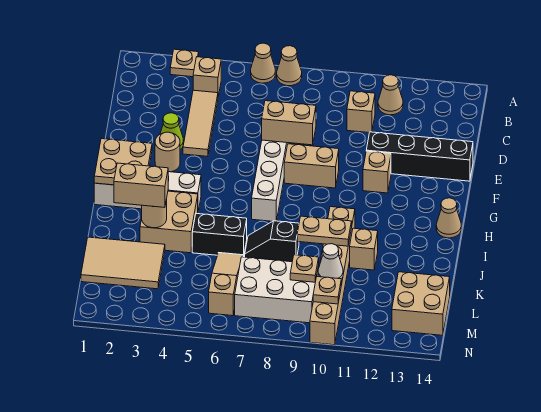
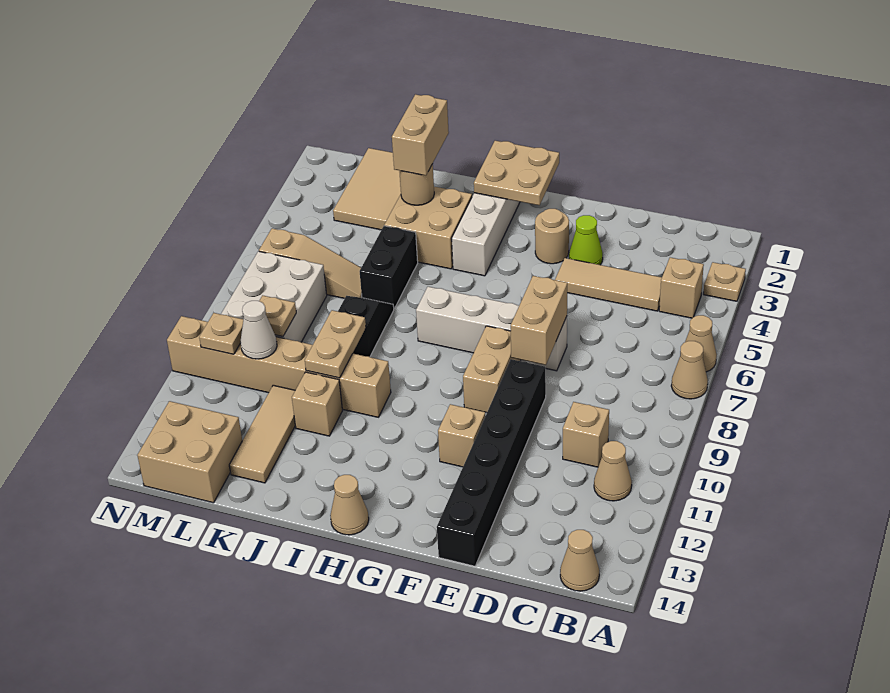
none -> tan 1x1 cone [560,530,599,591]
black 1x4 brick [366,132,473,181] -> black 1x6 brick [437,359,546,566]
none -> tan 1x3 tile [229,385,295,483]

